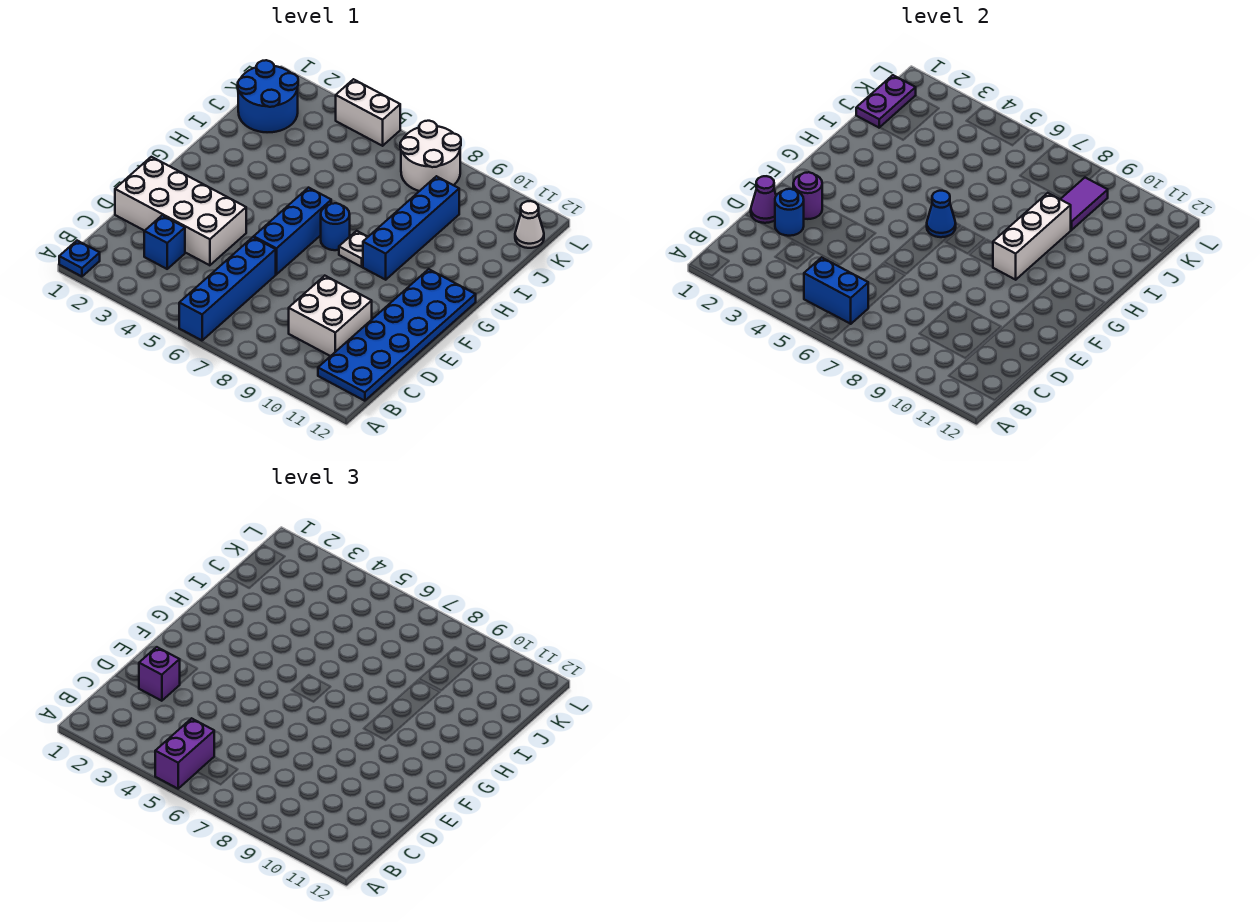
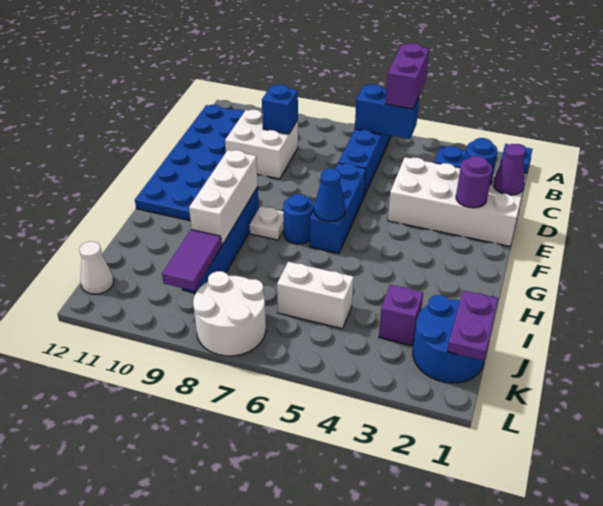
none -> blue 1x1 brick [262,85,298,134]
purple 1x1 brick [139,647,180,701] -> purple 1x1 brick moved to [379,285,423,345]
white 1x2 brick [336,79,400,146] -> white 1x2 brick moved to [277,262,354,329]

